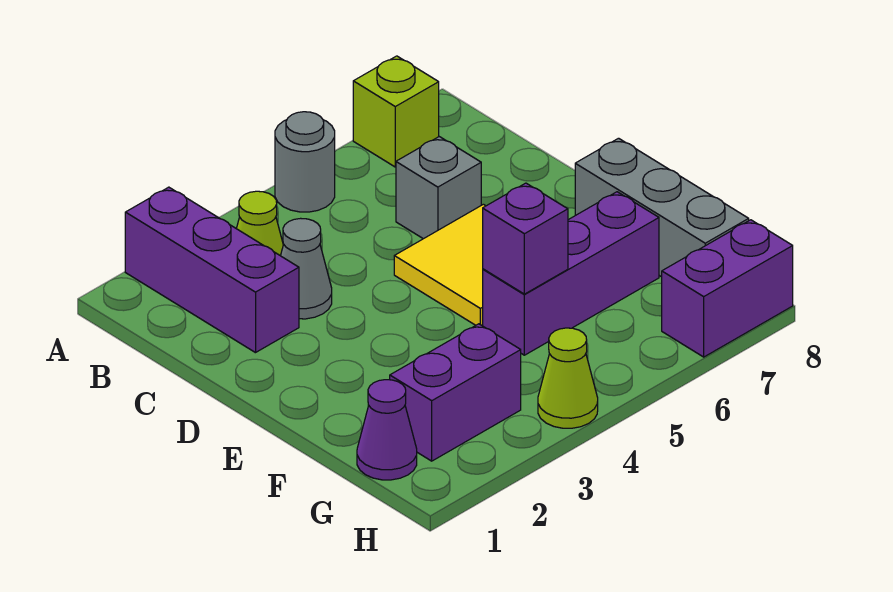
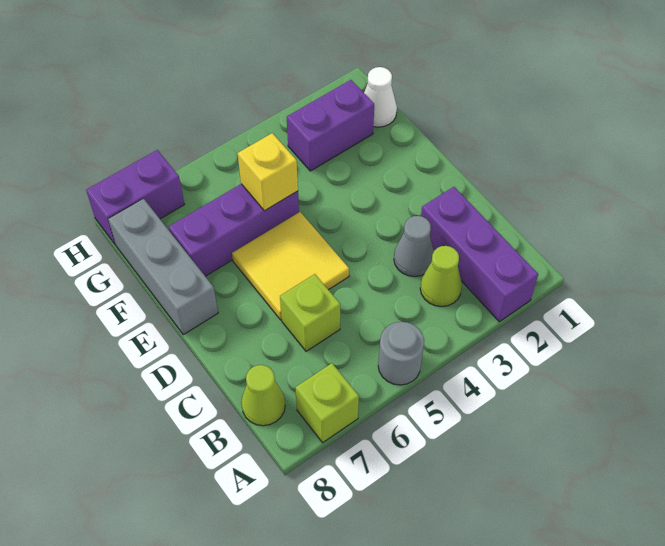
grey 1x1 brick [396,137,481,239] -> lime 1x1 brick [280,274,340,351]
purple 1x1 brick [483,183,568,294] -> yellow 1x1 brick [238,133,298,211]
purple 1x1 cone [357,380,417,480] -> white 1x1 cone [364,67,397,127]
lime 1x1 cone [538,328,598,428] -> lime 1x1 cone moved to [241,365,285,426]

